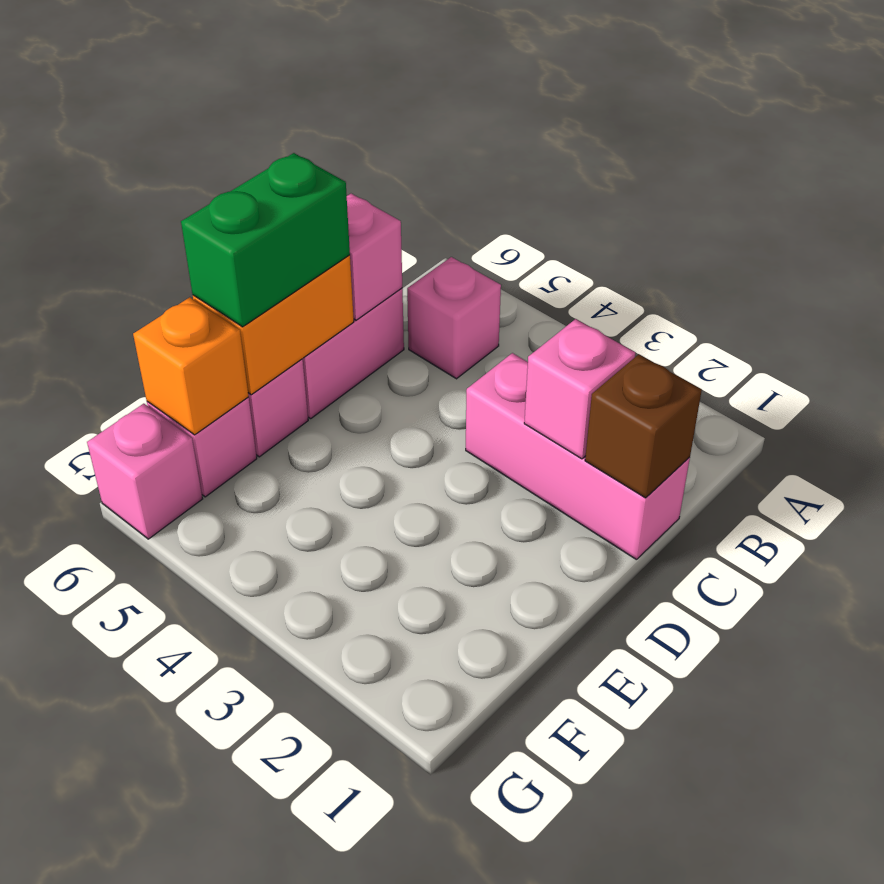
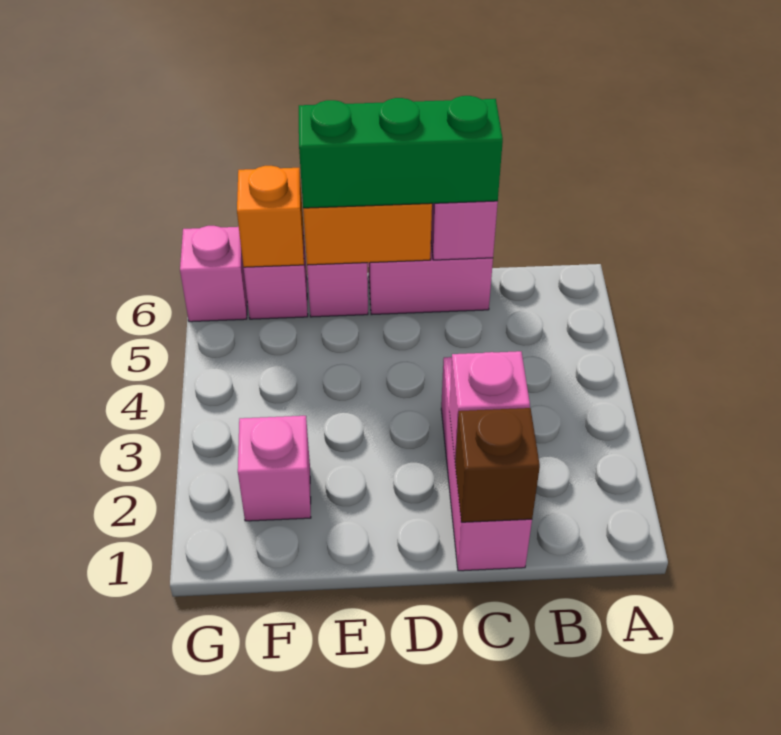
pink 1x1 brick [407,257,501,379] -> pink 1x1 brick moved to [238,416,311,521]
green 1x2 brick [181,153,350,327] -> green 1x3 brick [299,96,503,208]

